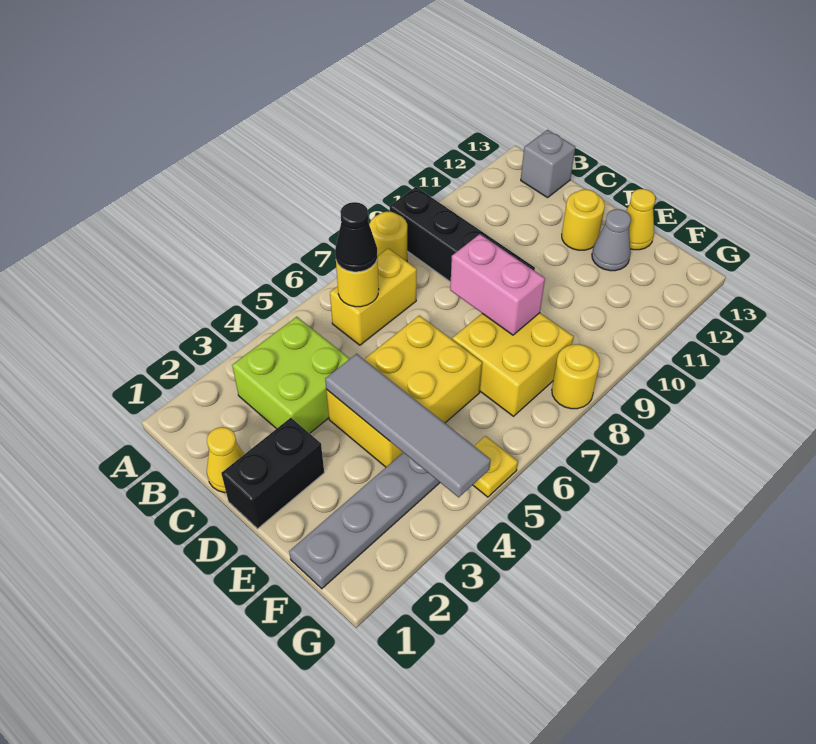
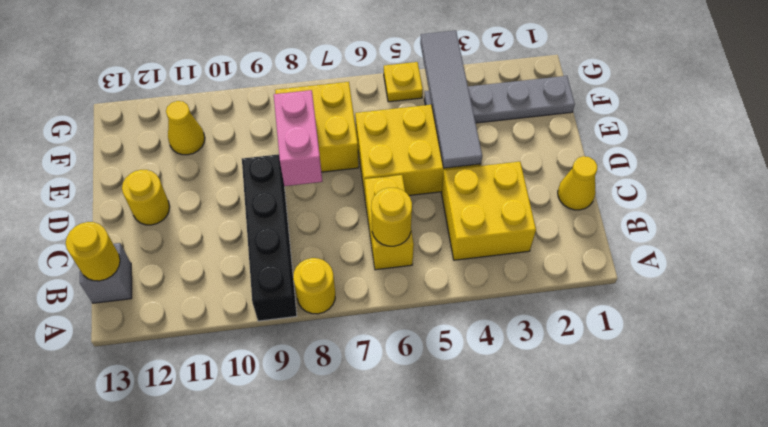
lime 2x2 brick [232,317,350,433] -> yellow 2x2 brick [441,162,536,260]
yellow 1x2 brick [330,248,417,345] -> yellow 1x2 brick turned to [365,175,414,270]
black 1x1 cone [335,202,377,272] -> none
black 1x2 brick [221,418,324,529] -> none
grey 1x1 cone [592,209,631,271] -> none
yellow 1x1 cone [626,189,656,250] -> yellow 1x1 cone moved to [166,101,205,155]
yellow 1x1 round brick [552,344,600,409] -> yellow 1x1 round brick moved to [66,222,120,281]

